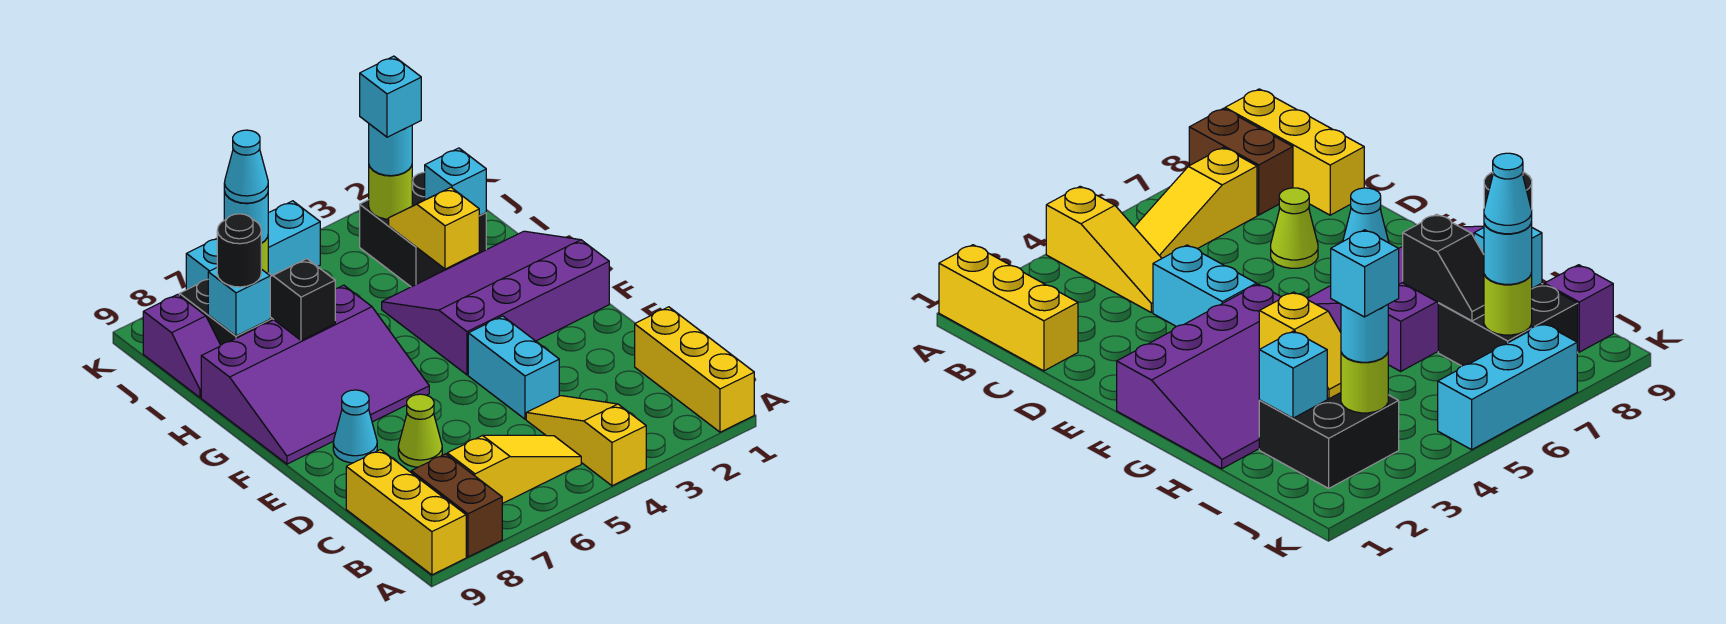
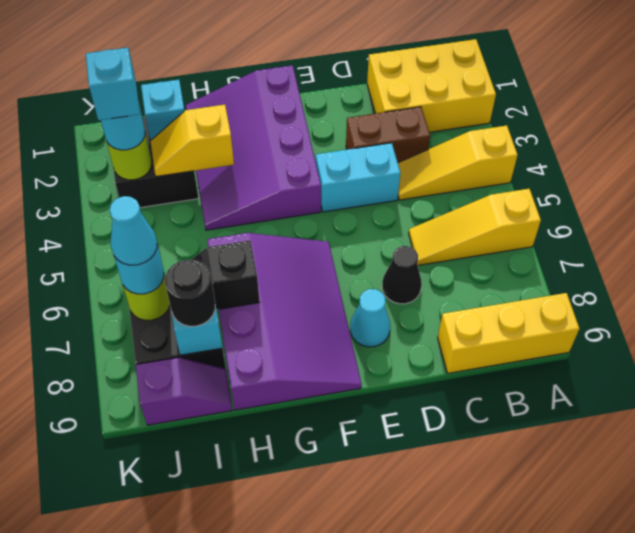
yellow 1x3 brick [635,307,754,432] -> yellow 2x3 brick [367,39,496,132]
brown 1x2 brick [411,454,502,557] -> brown 1x2 brick moved to [346,107,430,163]
yellow 1x3 slope [447,435,581,504] -> yellow 1x3 slope turned to [409,189,541,265]
lime 1x1 cone [398,394,442,467] -> black 1x1 cone [382,246,422,304]
cyan 1x3 brick [186,201,320,290] -> none

